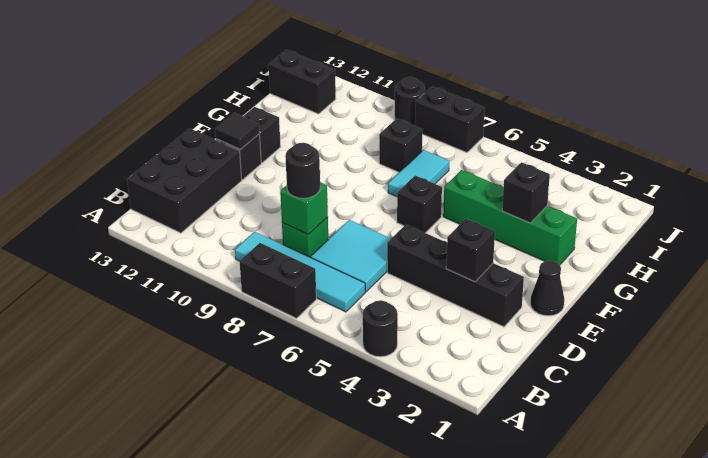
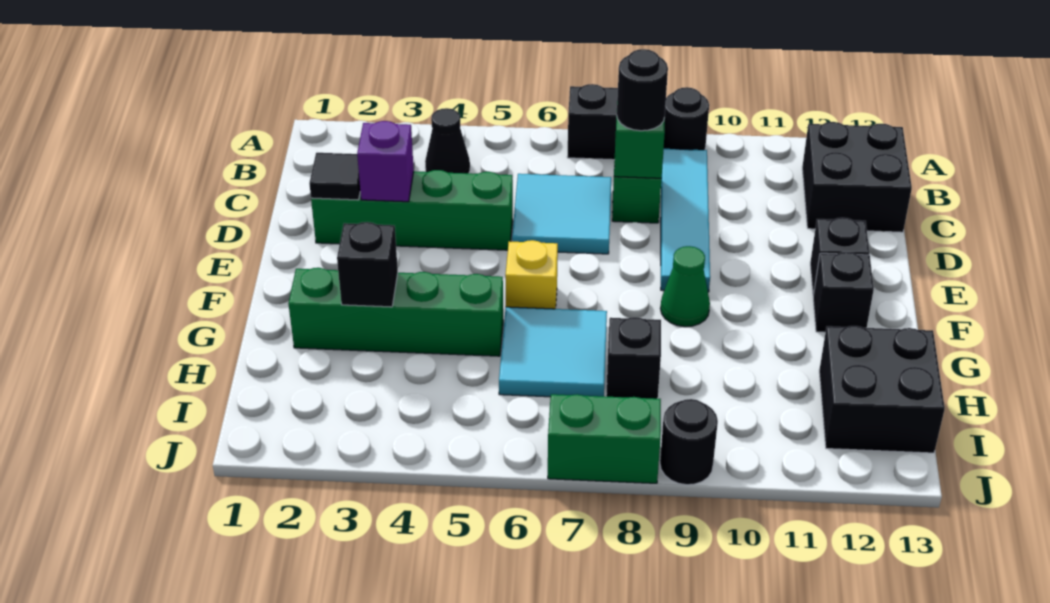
black 1x1 round brick [363,300,398,357] -> black 1x1 round brick moved to [664,87,709,150]
cyan 1x4 tile [235,232,365,312] -> cyan 1x4 tile turned to [661,149,710,292]
black 2x3 brick [127,129,242,233] -> black 2x2 brick [802,122,912,232]
black 1x4 brick [387,225,524,327] -> green 1x4 brick [311,170,513,250]
black 1x1 brick [446,219,495,282] -> purple 1x1 brick [357,121,414,202]
black 1x1 cone [530,261,564,316] -> black 1x1 cone moved to [425,108,470,173]
black 1x1 tile [215,113,260,149] -> black 1x1 tile moved to [309,153,360,200]
black 1x1 brick [397,176,442,233] -> yellow 1x1 brick [505,240,558,309]
none -> green 1x1 cone [661,246,710,327]
cyan 1x2 tile [388,150,449,197] -> cyan 2x2 tile [499,307,607,397]
black 1x2 brick [269,50,336,114] -> black 2x2 brick [819,326,945,453]
black 1x2 brick [415,86,485,153] -> green 1x2 brick [548,394,661,483]

